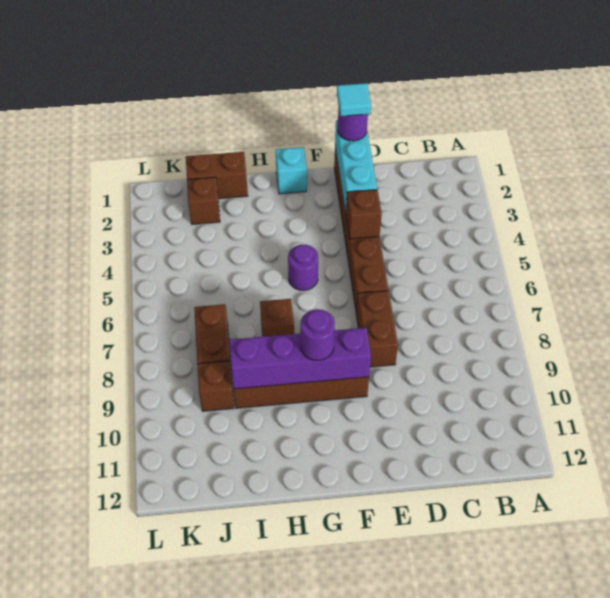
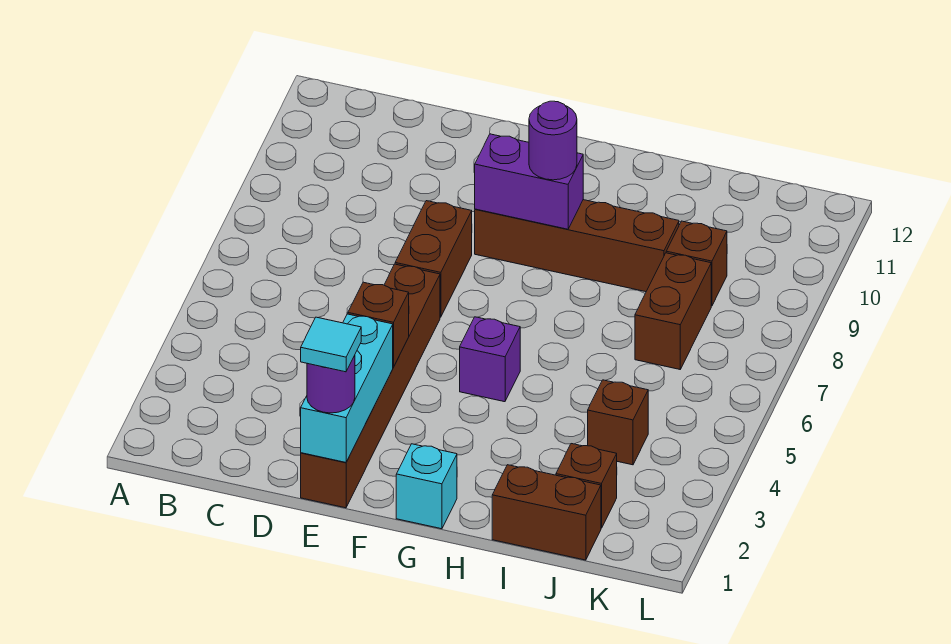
purple 1x4 brick [229,328,371,389] -> purple 1x2 brick [475,134,583,229]
purple 1x1 round brick [288,245,318,291] -> purple 1x1 brick [460,317,520,402]
brown 1x1 brick [260,299,294,337] -> brown 1x1 brick moved to [588,380,648,465]

